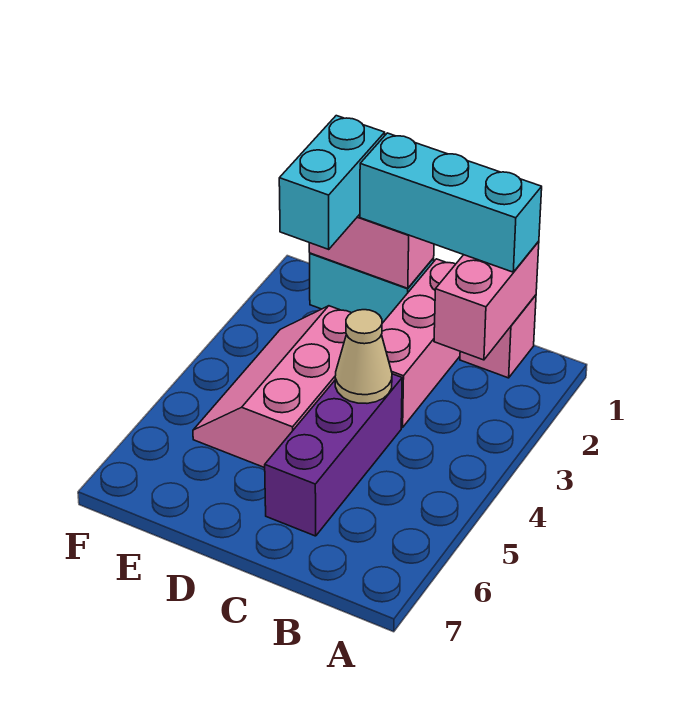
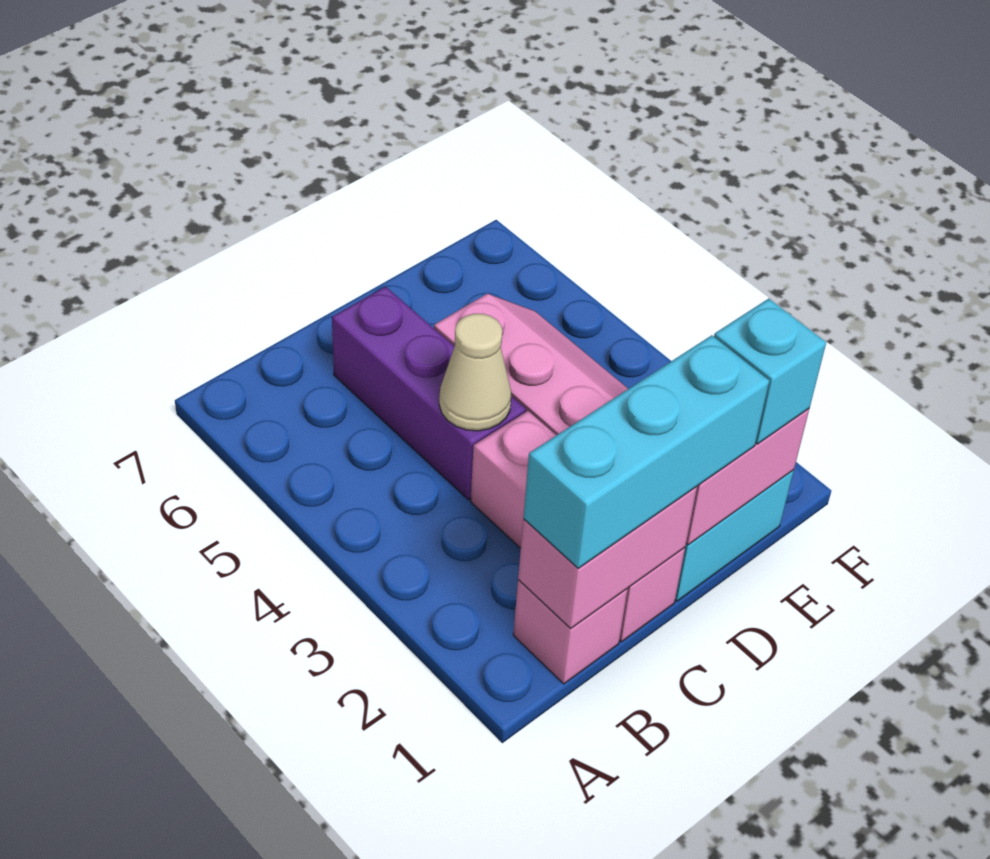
pink 1x2 brick [434,241,539,360] -> pink 1x2 brick turned to [518,487,697,628]
cyan 1x2 brick [279,116,385,249] -> cyan 1x1 brick [714,299,826,444]

